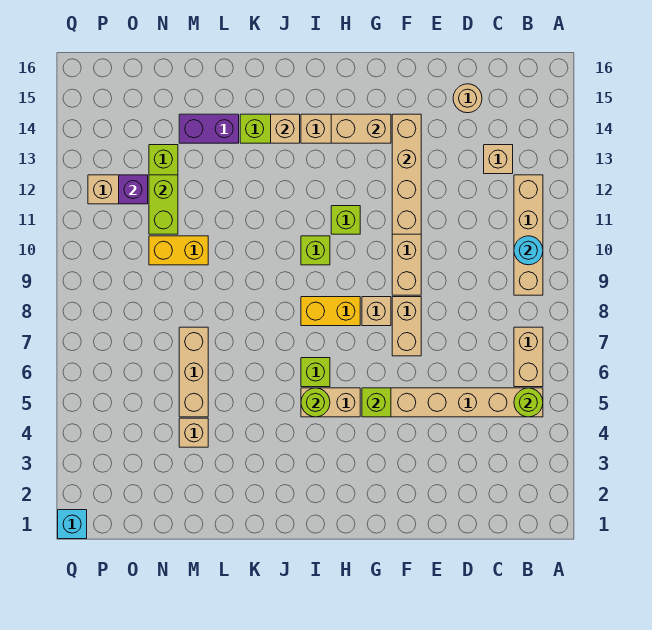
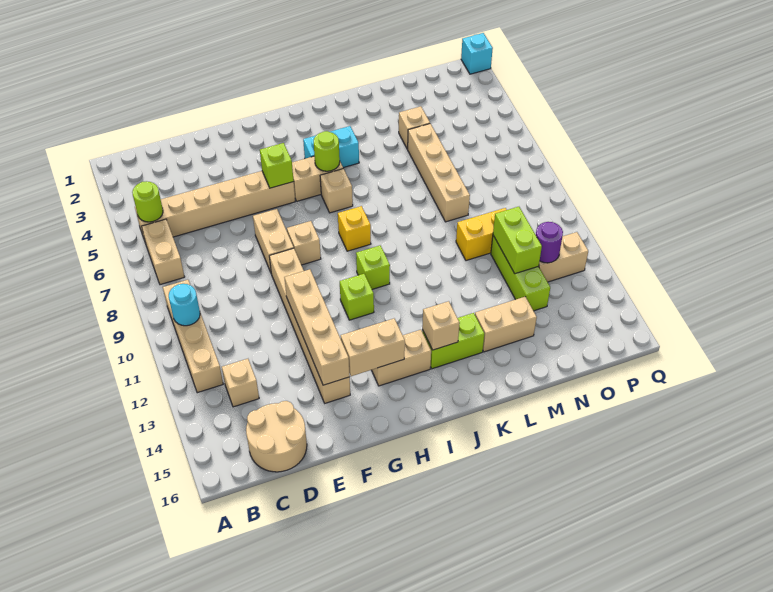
tan 1x1 round brick [453,84,482,113] -> tan 2x2 round brick [246,401,307,472]
yellow 1x2 brick [301,297,360,326] -> yellow 1x1 brick [338,206,371,251]
none -> cyan 1x2 brick [303,126,359,168]
lime 1x1 brick [301,358,330,387] -> tan 1x1 brick [320,169,353,213]
purple 1x2 brick [179,114,239,143] -> tan 1x2 brick [475,297,537,352]
tan 1x3 brick [179,327,208,417] -> tan 1x4 brick [408,124,470,222]
purple 1x1 brick [119,175,148,204] -> purple 1x1 round brick [536,222,563,263]

